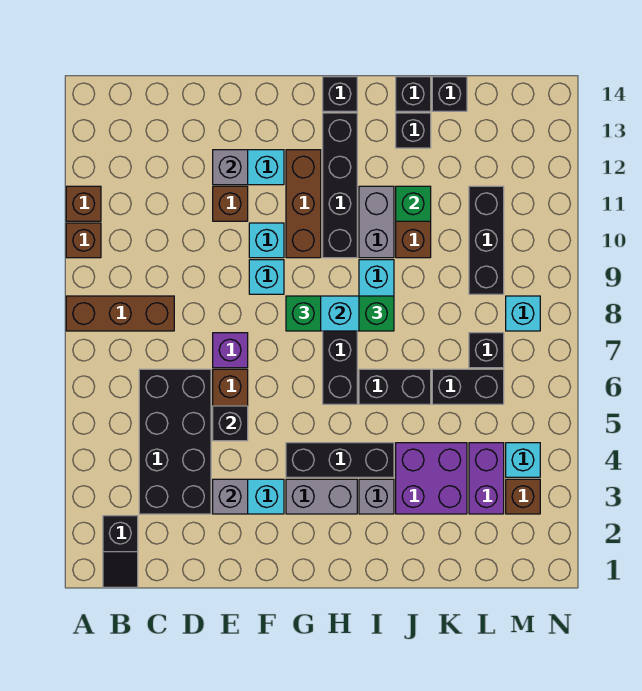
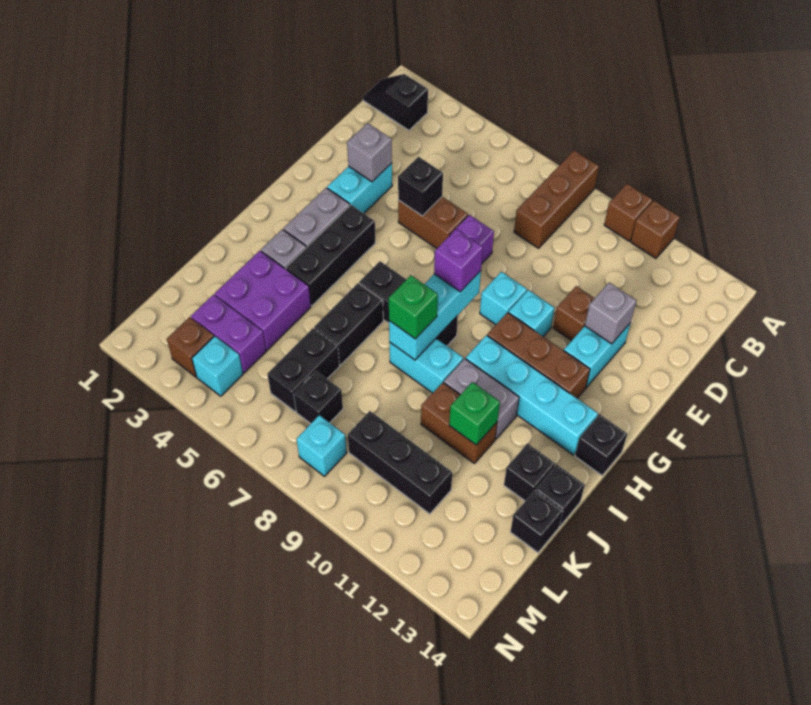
black 2x4 brick [139,369,211,514] -> none
green 1x1 brick [286,296,321,331] -> purple 1x1 brick [434,229,483,292]
black 1x4 brick [323,113,357,258] -> cyan 1x4 brick [466,335,598,455]

